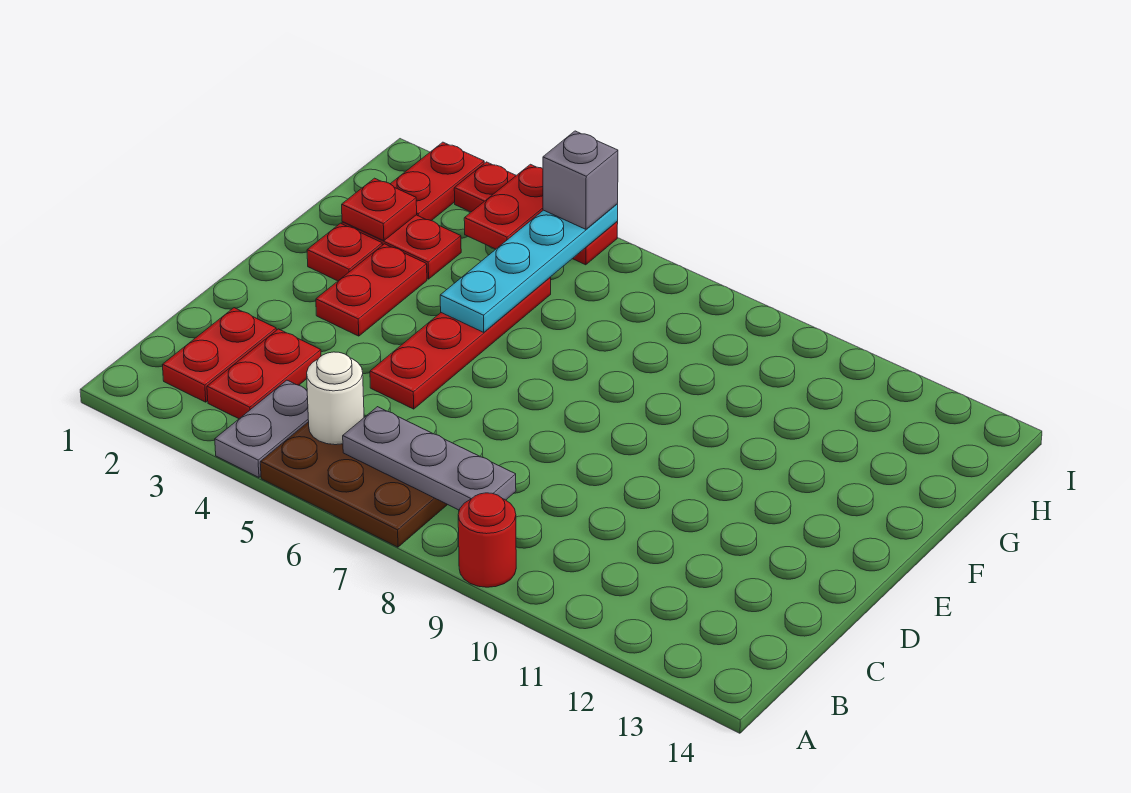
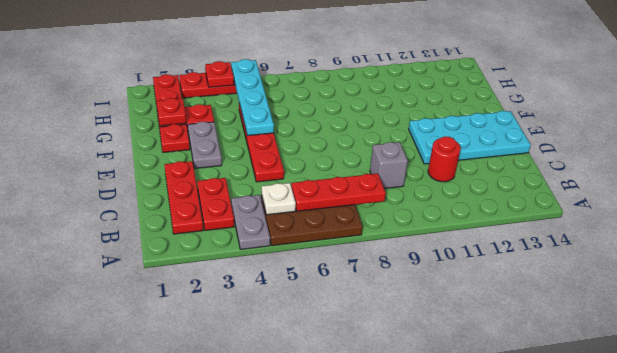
red 1x1 round brick [458,493,516,587] -> red 1x1 round brick moved to [428,137,461,182]
red 1x2 plate [162,308,276,402] -> red 1x3 plate [165,161,203,234]
white 1x1 round brick [307,352,364,445] -> white 1x1 plate [261,183,296,215]
grey 1x3 plate [343,407,516,510] -> red 1x3 plate [291,173,386,211]
none -> cyan 2x4 plate [409,111,531,164]
red 1x2 plate [316,244,427,336] -> grey 1x2 plate [188,122,222,168]
red 1x2 plate [464,164,543,249] -> red 1x1 plate [205,61,234,87]
grey 1x1 brick [543,131,618,229] -> grey 1x1 brick moved to [370,142,408,189]

